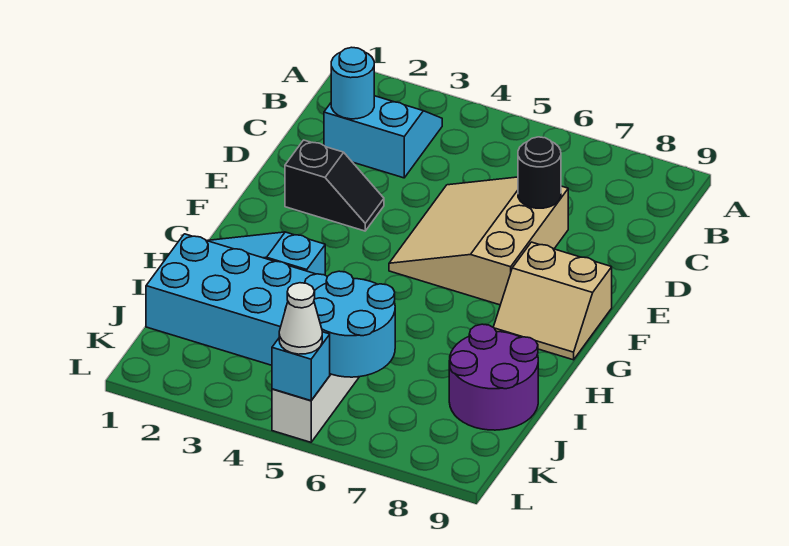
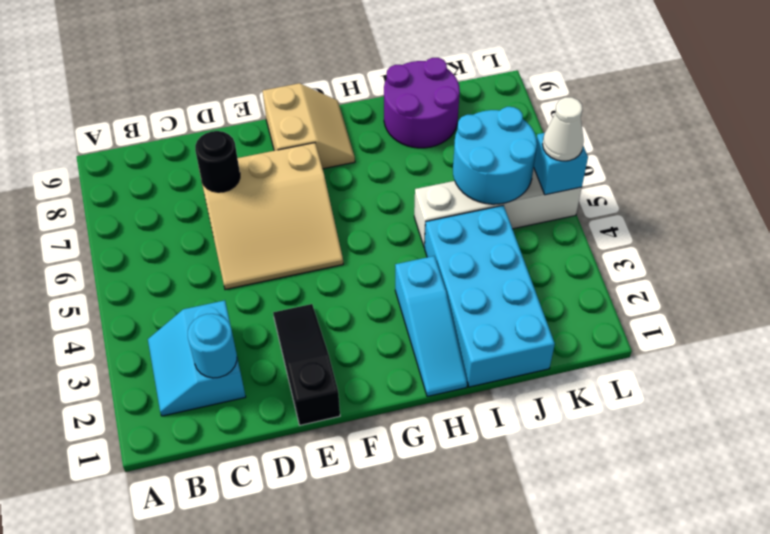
black 1x2 slope [285,140,384,231] -> black 1x3 slope [273,304,340,425]

